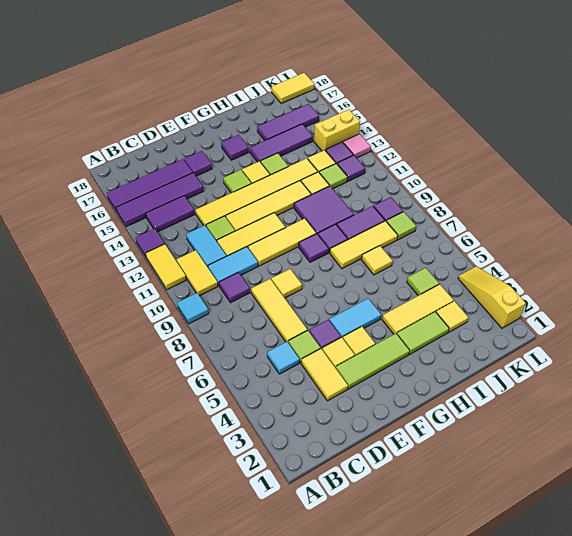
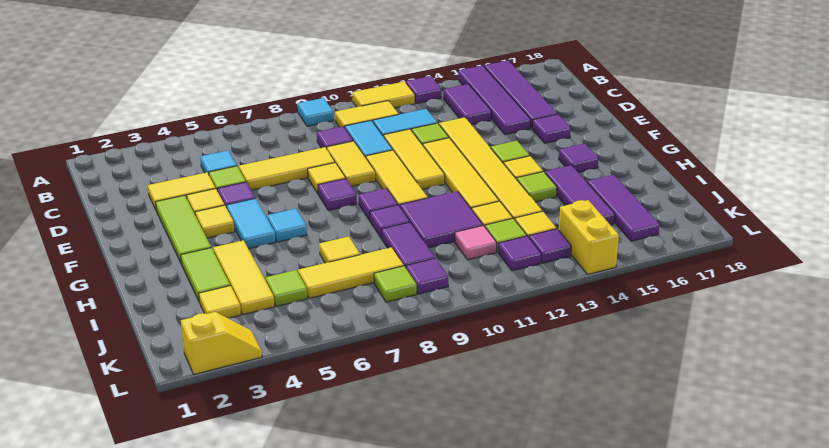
none -> purple 1x1 tile [318,179,357,211]
none -> cyan 1x1 tile [267,209,307,242]
yellow 1x3 tile [330,221,398,269] -> yellow 1x3 tile turned to [298,247,404,298]
yellow 1x2 tile [271,73,314,103] -> yellow 1x2 tile moved to [327,141,375,186]
yellow 1x3 slope [458,266,526,328] -> yellow 1x2 slope [181,312,262,374]
pink 1x1 tile [343,134,371,158] -> pink 1x1 tile moved to [455,226,497,260]

